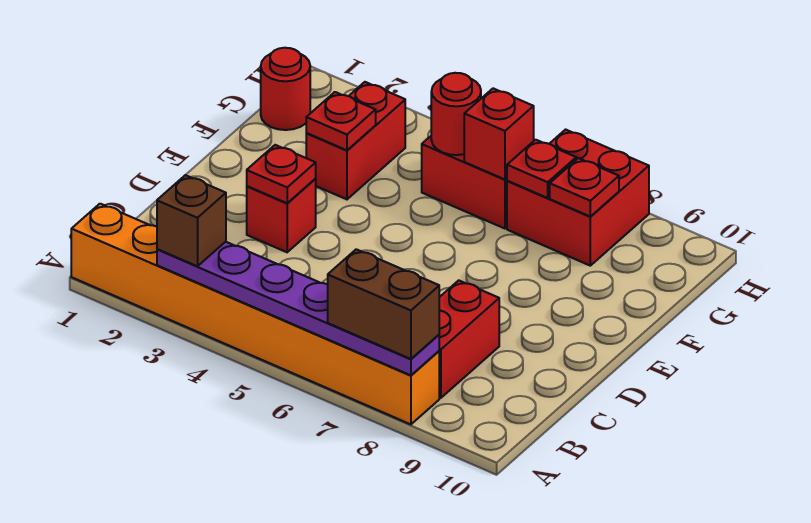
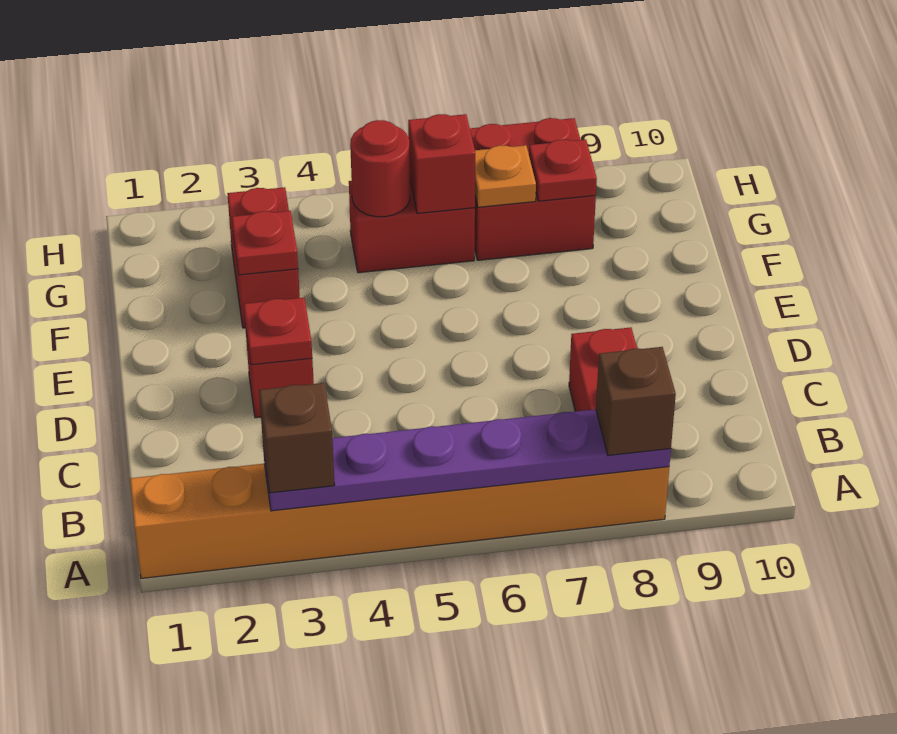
brown 1x2 brick [328,249,439,359] -> brown 1x1 brick [596,347,676,455]
red 1x1 round brick [261,48,310,130] -> none
red 1x1 plate [507,140,576,198] -> orange 1x1 plate [475,145,536,207]

